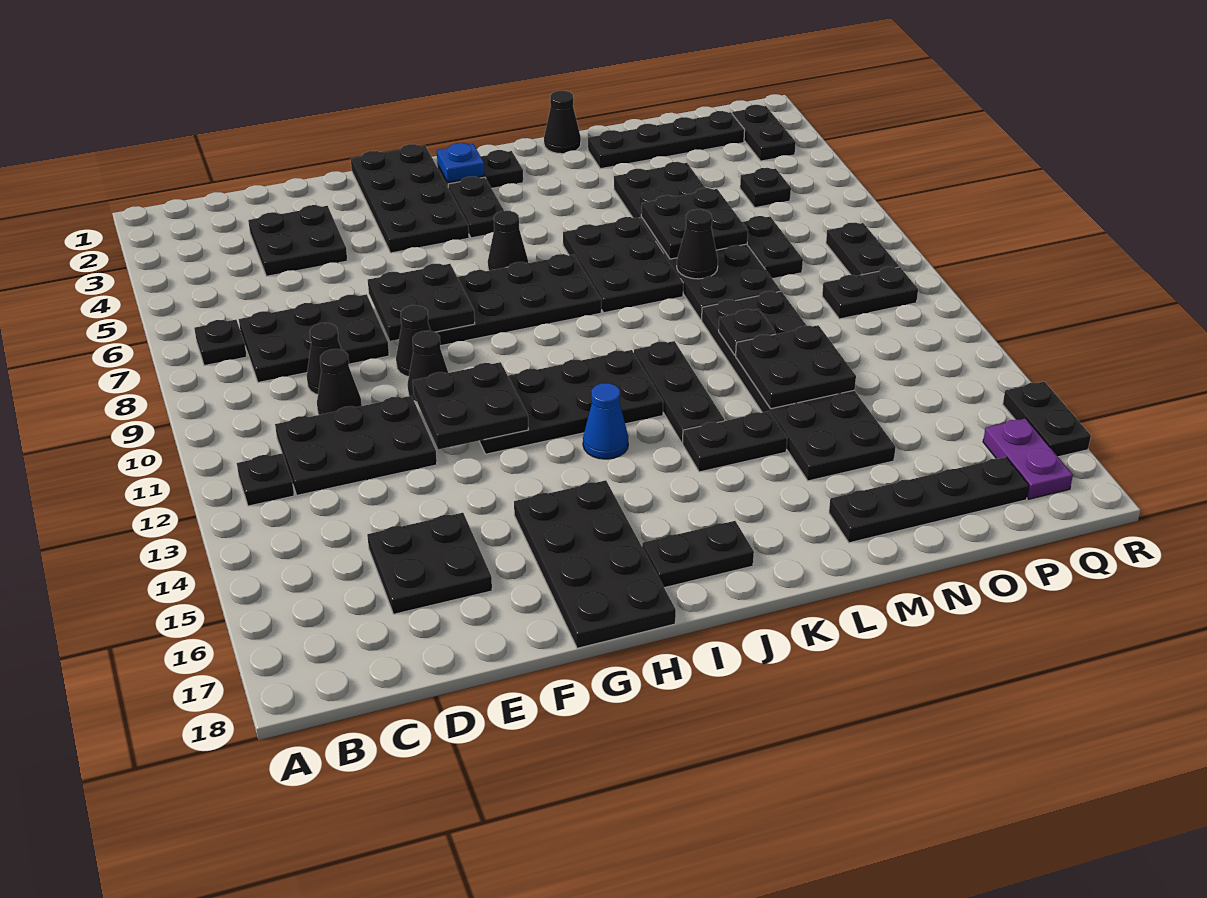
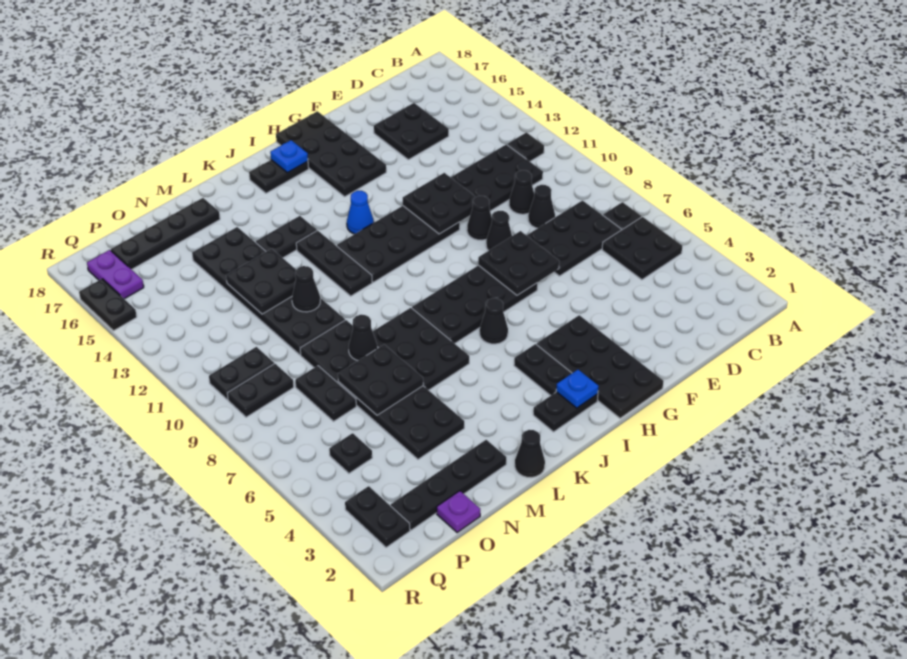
black 2x2 plate [248,205,347,276] -> black 2x2 plate moved to [602,217,682,280]
none -> blue 1x1 plate [270,140,308,173]
black 1x1 plate [719,309,776,355] -> black 1x1 cone [292,266,320,312]
none -> purple 1x1 plate [437,491,480,533]
black 1x2 plate [826,223,899,276] -> black 1x2 plate turned to [227,364,294,417]

